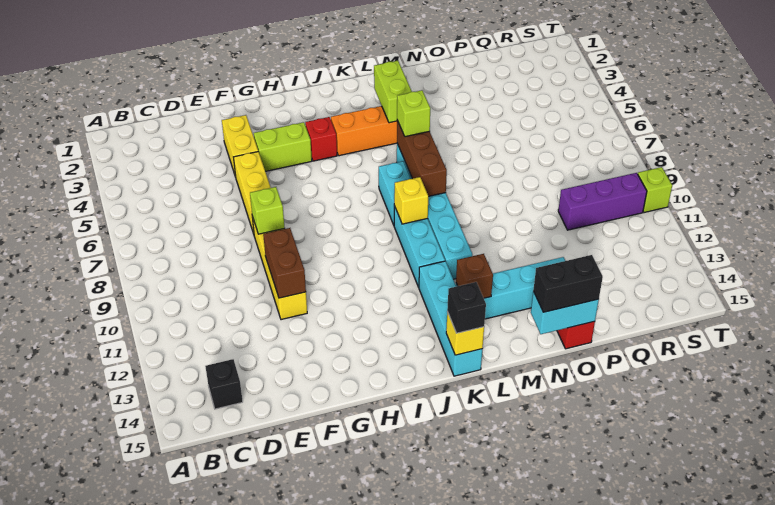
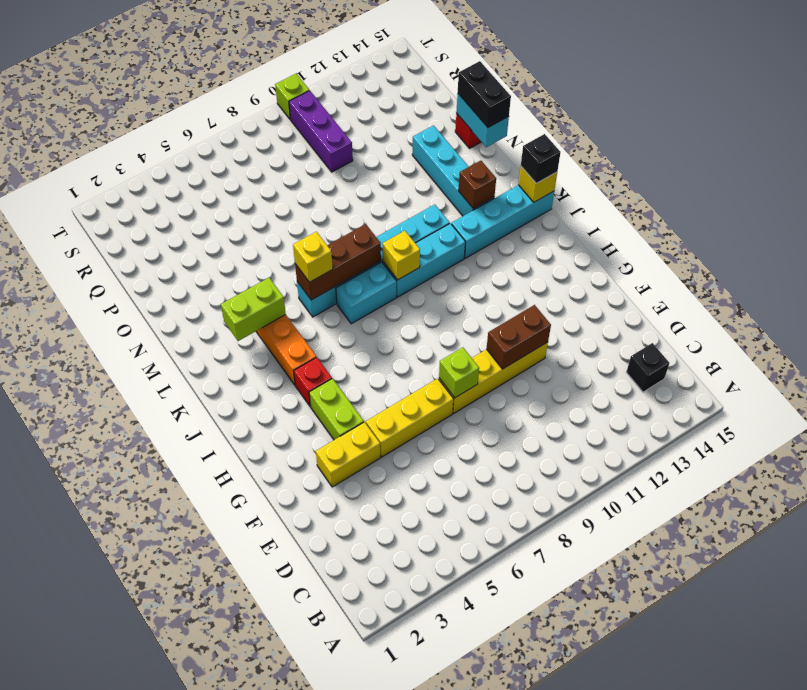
lime 1x1 brick [397,90,430,137] -> yellow 1x1 brick [293,232,333,282]

